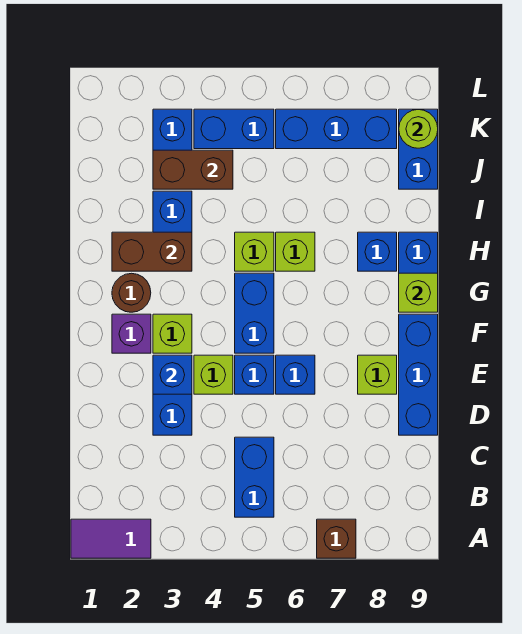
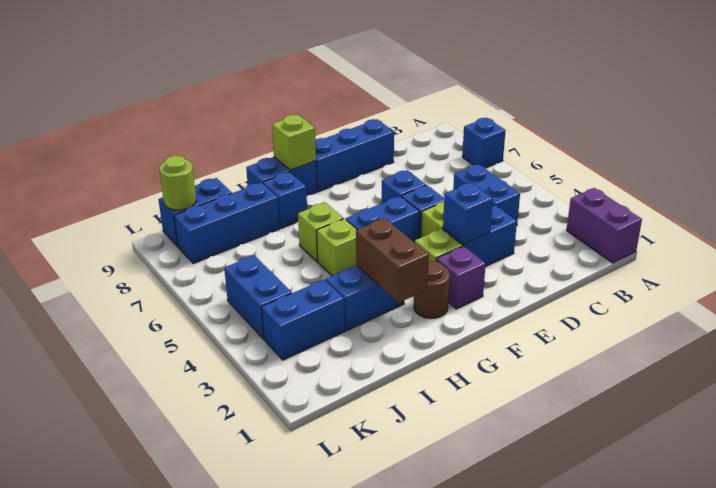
purple 1x2 tile [71,519,151,558] -> purple 1x2 brick [566,188,642,263]
brown 1x1 brick [317,519,356,558] -> blue 1x1 brick [462,118,506,168]
blue 1x2 brick [235,437,274,517] -> blue 1x2 brick turned to [453,164,520,222]
lime 1x1 brick [358,355,397,394] -> none
brown 1x2 brick [153,150,233,189] -> none
blue 1x3 brick [276,109,397,149] -> blue 1x3 brick turned to [174,182,280,264]

